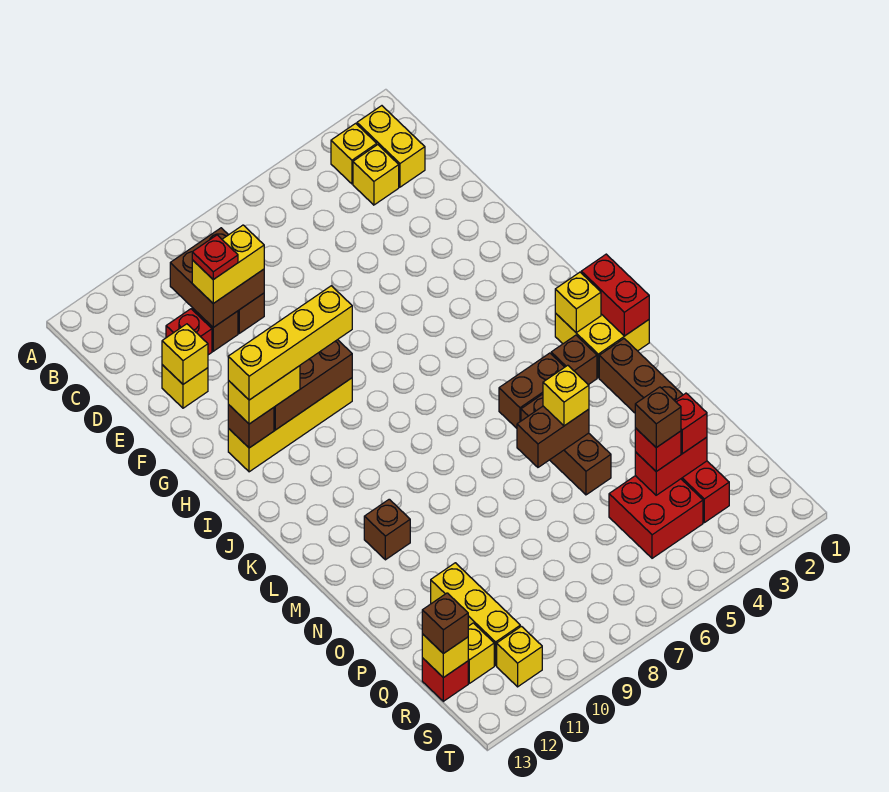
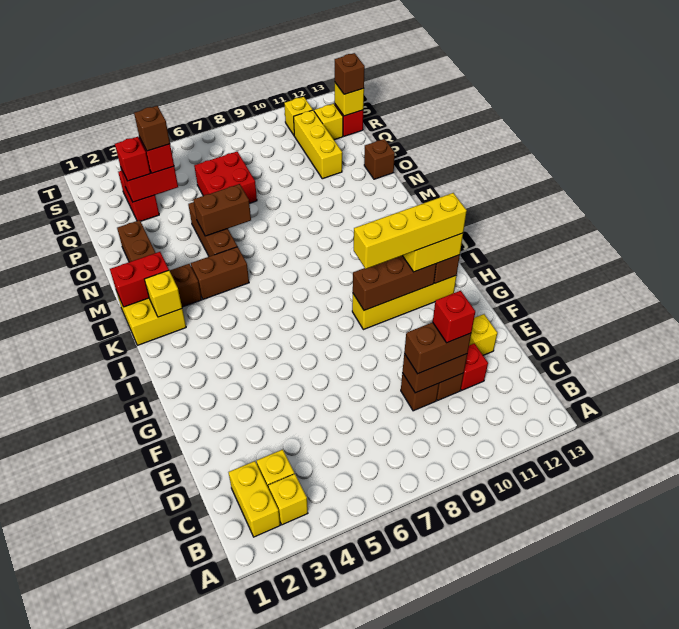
brown 2x2 brick [170,228,264,327] -> brown 1x2 brick [402,354,467,393]
yellow 1x2 brick [192,225,264,303] -> brown 1x2 brick [404,322,471,374]
red 1x1 plate [192,235,238,280] -> red 1x1 brick [433,291,475,343]
yellow 1x1 brick [162,324,208,384] -> none
red 1x2 brick [581,254,649,336] -> red 1x2 brick turned to [110,252,169,307]
brown 1x1 brick [364,499,410,560] -> brown 1x1 brick moved to [364,139,395,179]
yellow 1x1 brick [543,365,589,426] -> none
red 2x2 brick [609,476,703,558] -> red 2x2 brick moved to [194,152,257,203]

